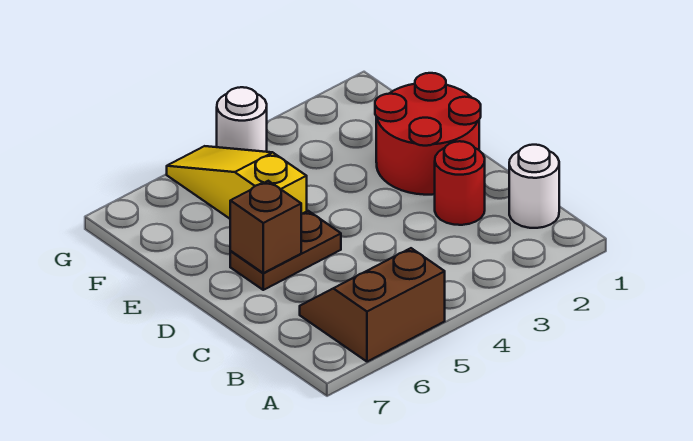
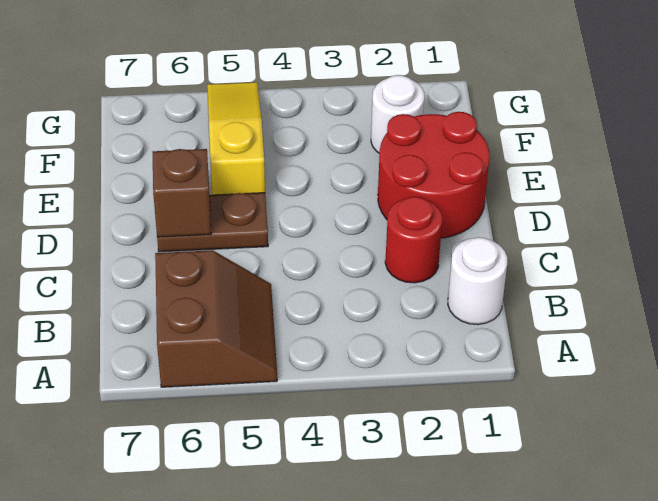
brown 2x2 slope [300,248,445,362] -> brown 2x2 slope turned to [155,250,277,387]
white 1x1 round brick [217,87,267,152] -> white 1x1 round brick moved to [371,75,424,154]

